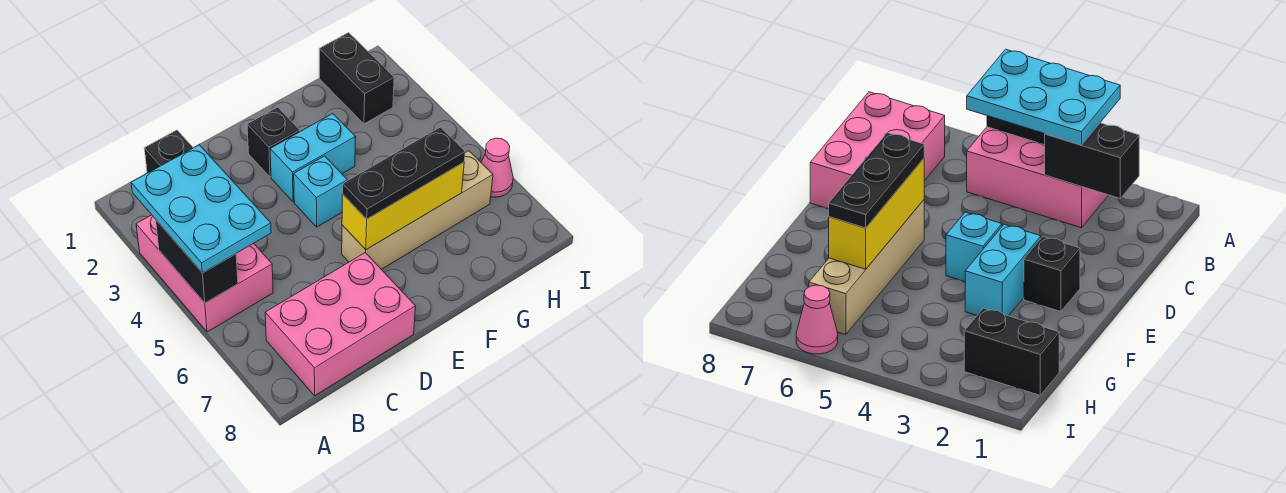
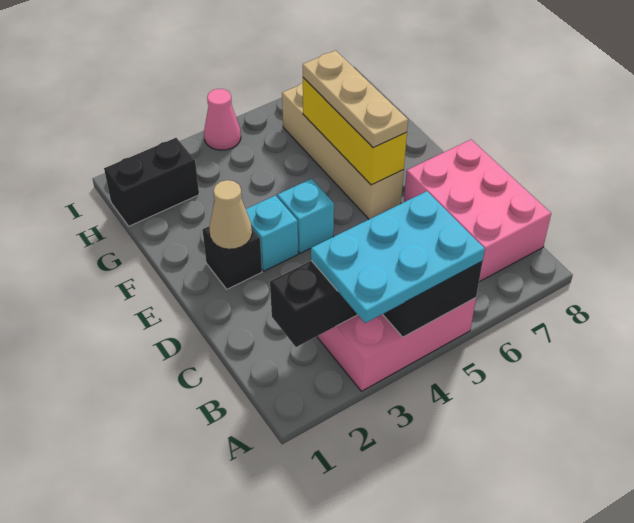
none -> tan 1x1 cone [209,180,252,249]
cyan 1x2 brick [270,114,356,202] -> cyan 1x1 brick [246,195,298,271]
black 1x3 plate [343,127,465,219] -> tan 1x3 plate [303,50,408,148]
pink 1x1 cone [481,138,513,197] -> pink 1x1 cone moved to [204,89,241,150]

